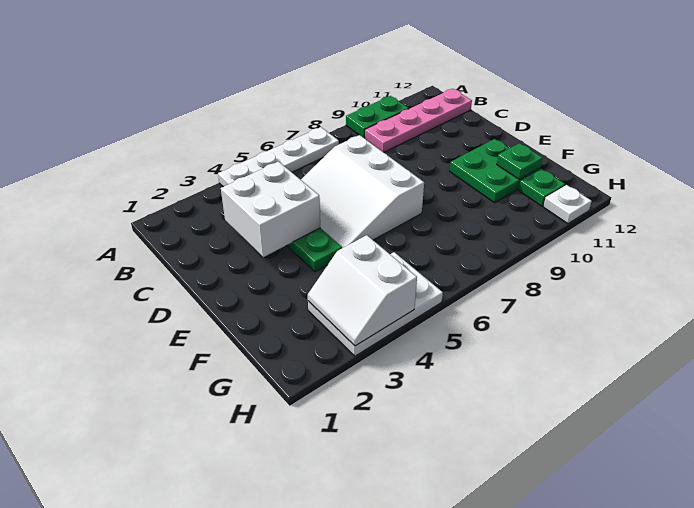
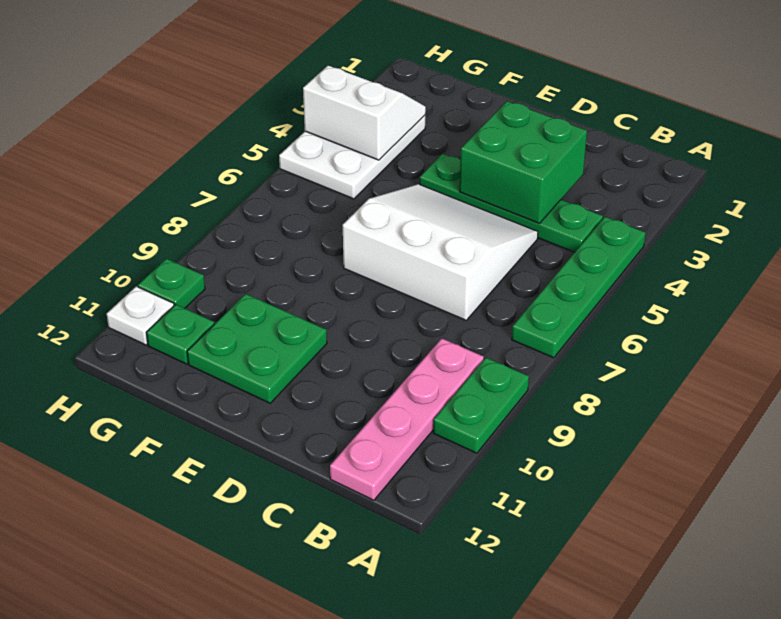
white 1x4 plate [218,127,339,187] -> green 1x4 plate [512,217,646,358]
white 2x2 brick [221,162,320,257] -> green 2x2 brick [459,101,587,224]
green 1x1 plate [497,143,542,180] -> green 1x1 plate moved to [138,259,205,308]

